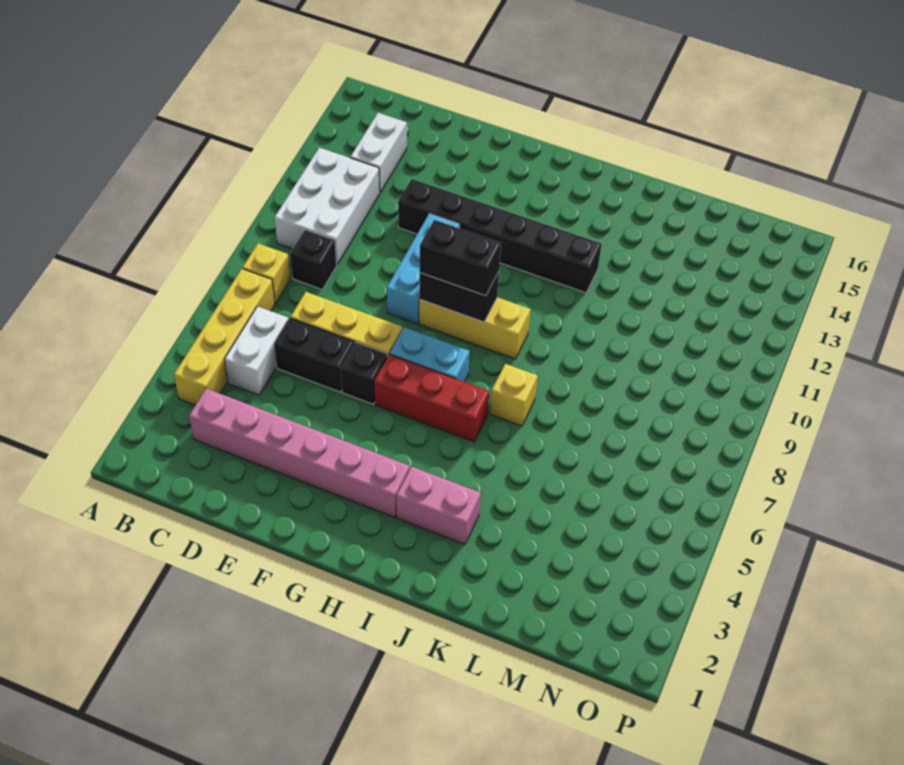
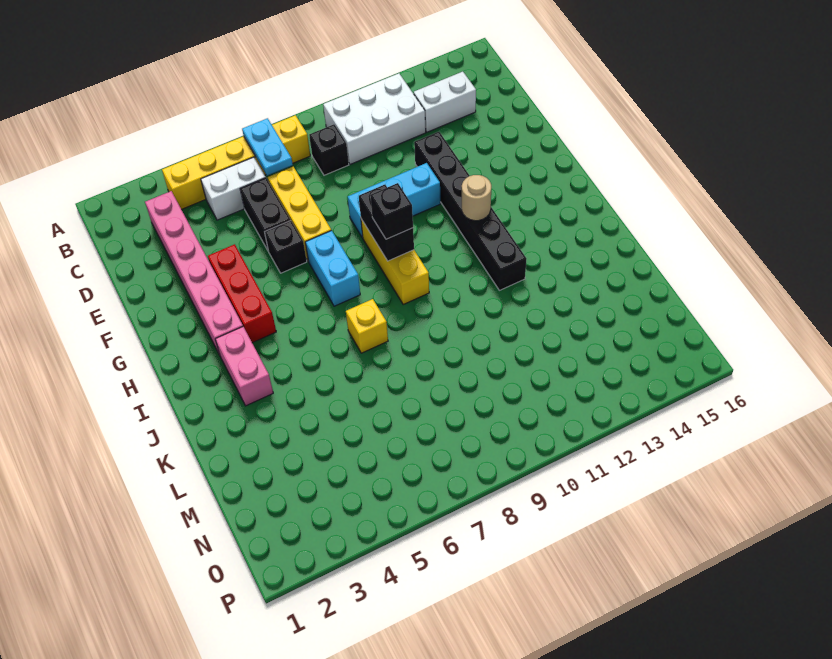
none -> cyan 1x2 plate [242,118,293,176]
red 1x3 brick [374,354,489,442] -> red 1x3 brick moved to [208,244,276,343]
black 1x2 brick [420,220,501,296] -> black 1x1 brick [370,183,413,239]
none -> tan 1x1 round brick [462,175,491,221]

